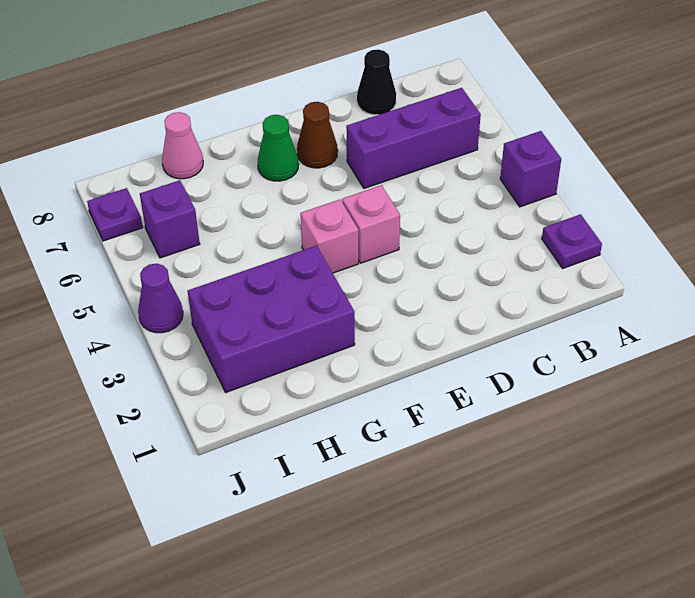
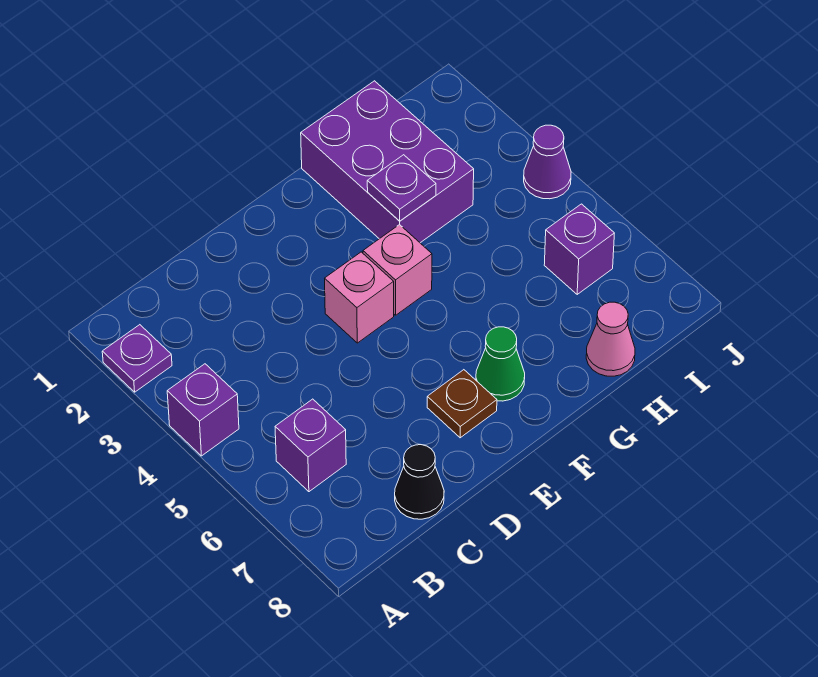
purple 1x3 brick [346,88,481,188] -> purple 1x1 brick [275,399,346,492]
brown 1x1 cone [297,102,338,168] -> brown 1x1 plate [427,370,497,438]
purple 2x3 brick [188,246,355,392] -> purple 2x3 brick turned to [301,81,474,243]
purple 1x1 plate [87,188,143,241] -> purple 1x1 plate moved to [367,155,436,221]

